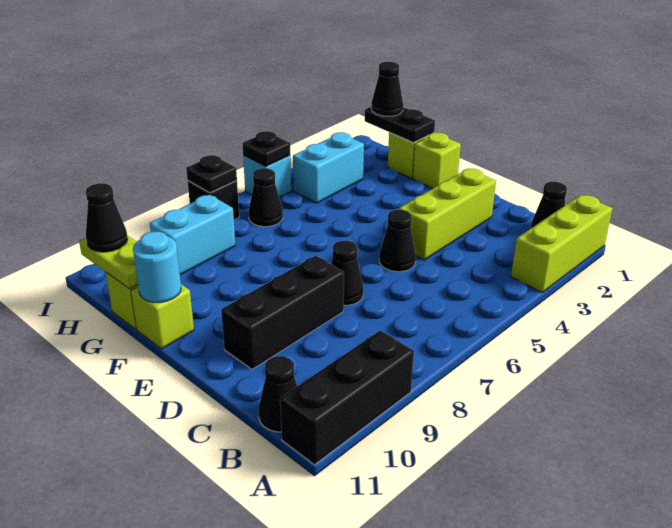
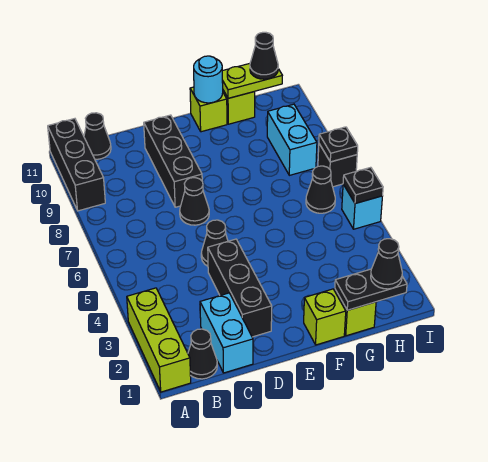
lime 1x3 brick [399,169,496,260] -> black 1x3 brick [208,239,272,337]
cyan 1x2 brick [293,132,364,203] -> cyan 1x2 brick moved to [200,293,253,373]

